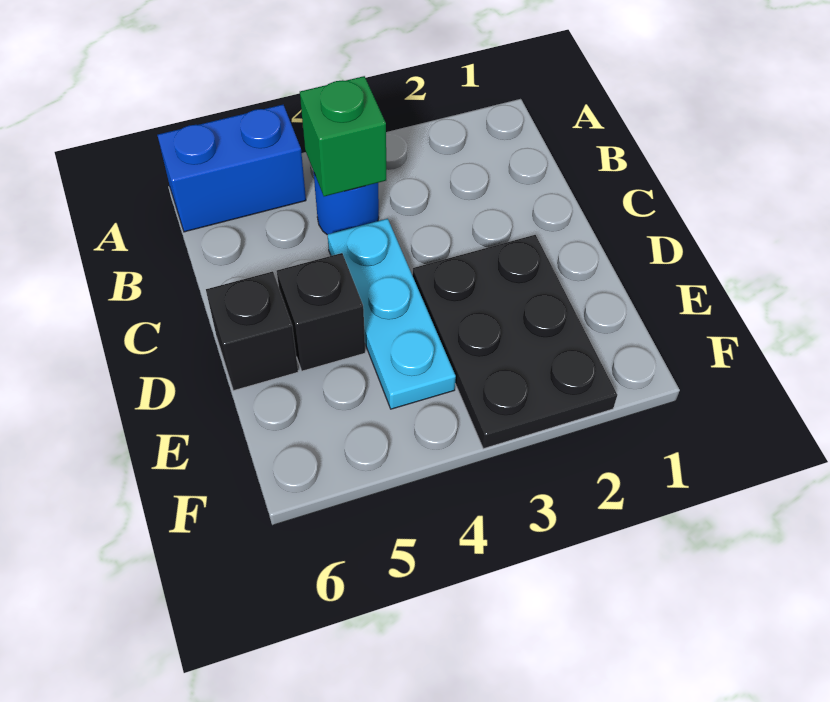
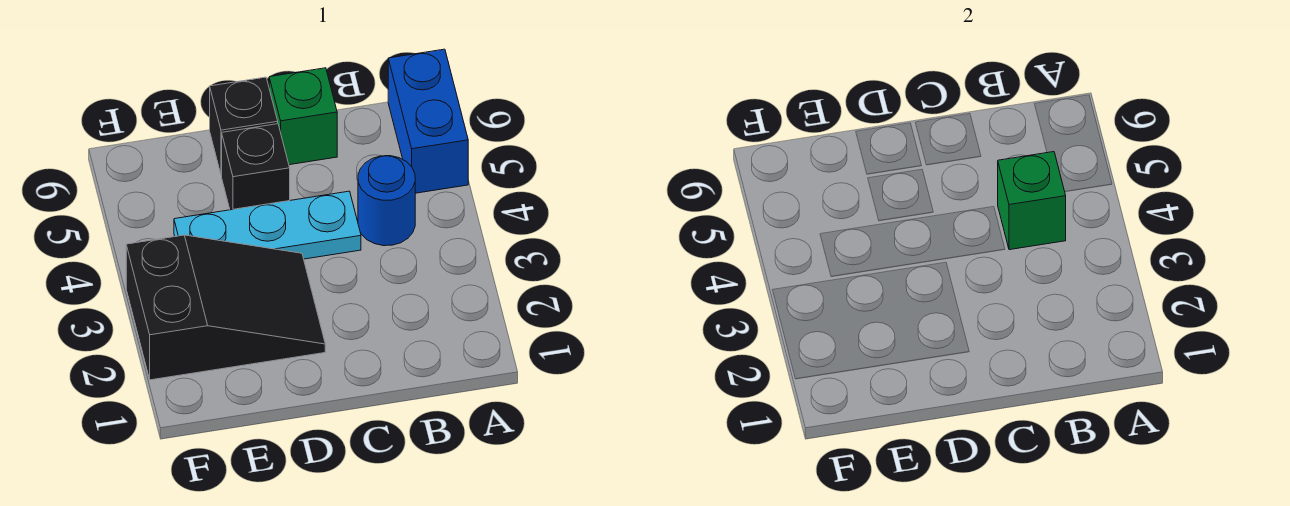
none -> green 1x1 brick [269,68,337,165]
black 2x3 plate [412,235,617,449] -> black 2x3 slope [126,235,325,380]

